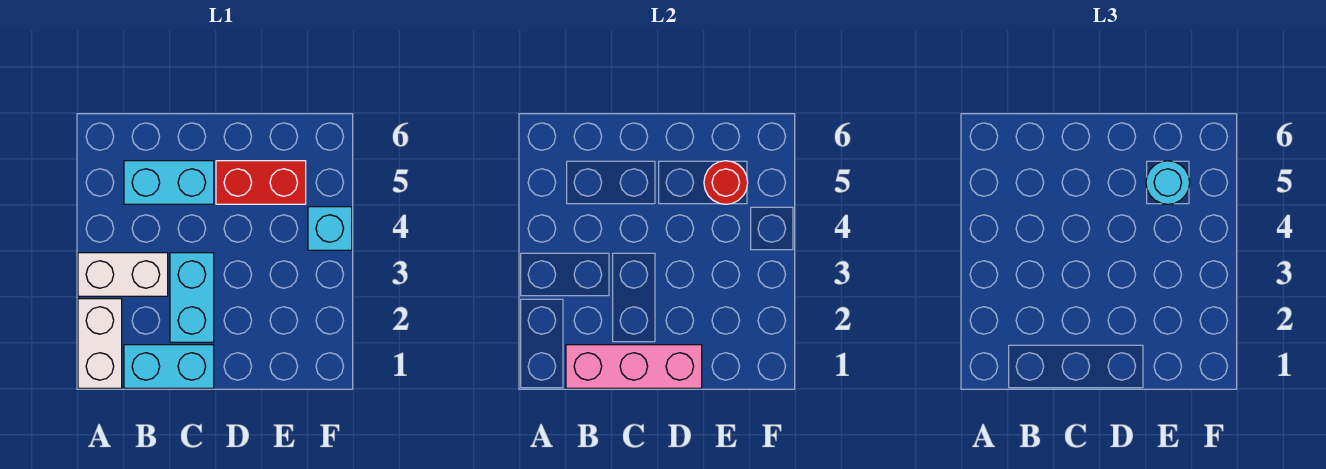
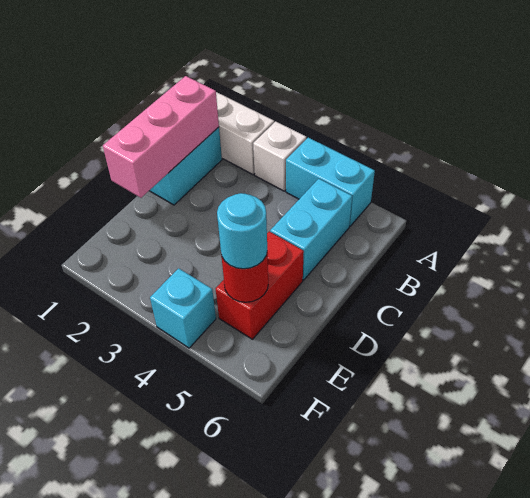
white 1x2 brick [78,253,168,296] -> white 1x1 brick [253,122,306,191]
cyan 1x2 brick [170,253,214,342] -> cyan 1x2 brick moved to [286,138,375,226]

